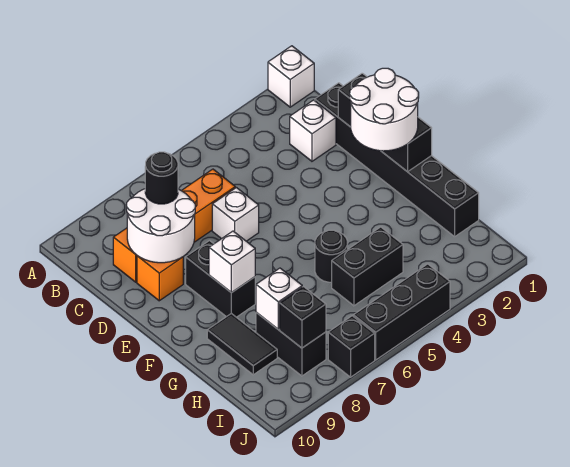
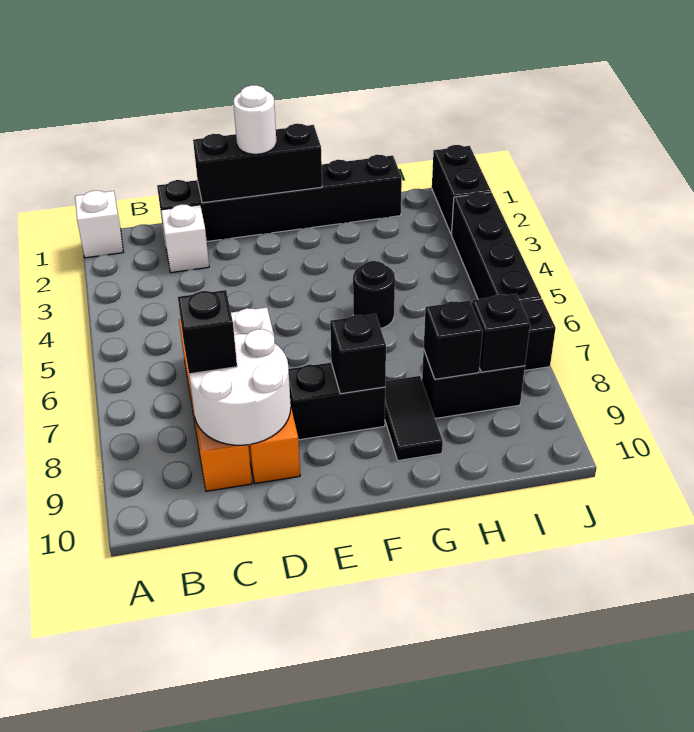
black 1x1 round brick [145,152,178,204] -> black 1x1 brick [178,290,237,374]
white 2x2 round brick [350,68,419,151] -> white 1x1 round brick [234,85,276,154]
white 1x1 brick [209,231,255,293] -> black 1x1 brick [330,314,386,394]
black 1x2 tile [207,313,277,375] -> black 1x2 tile turned to [385,376,443,461]
black 1x2 brick [332,227,403,306] -> black 1x2 brick moved to [432,145,491,234]
white 1x1 brick [256,268,302,329] -> black 1x1 brick [424,300,483,379]
black 1x3 brick [353,264,450,360] -> black 1x4 brick [451,192,541,302]

